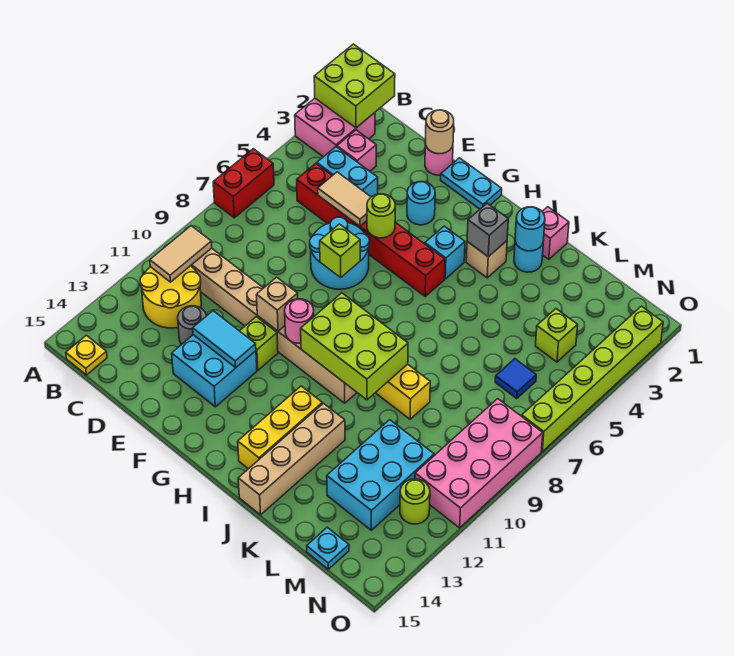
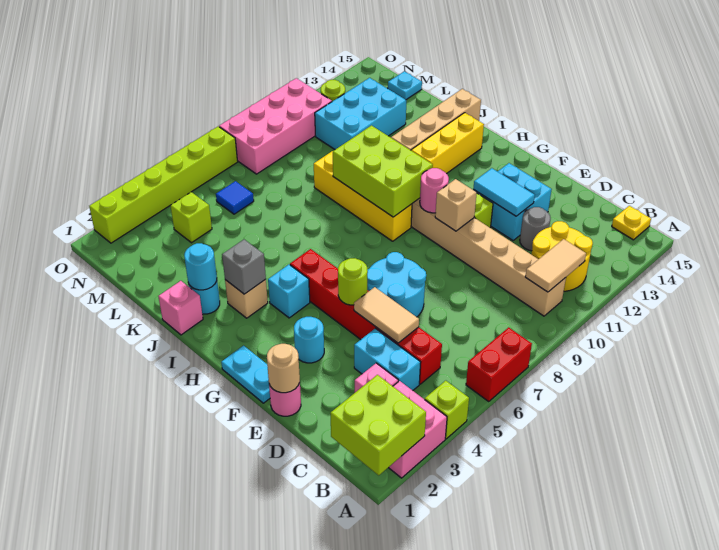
lime 1x1 brick [320,224,360,277] -> lime 1x1 brick moved to [425,381,469,439]

